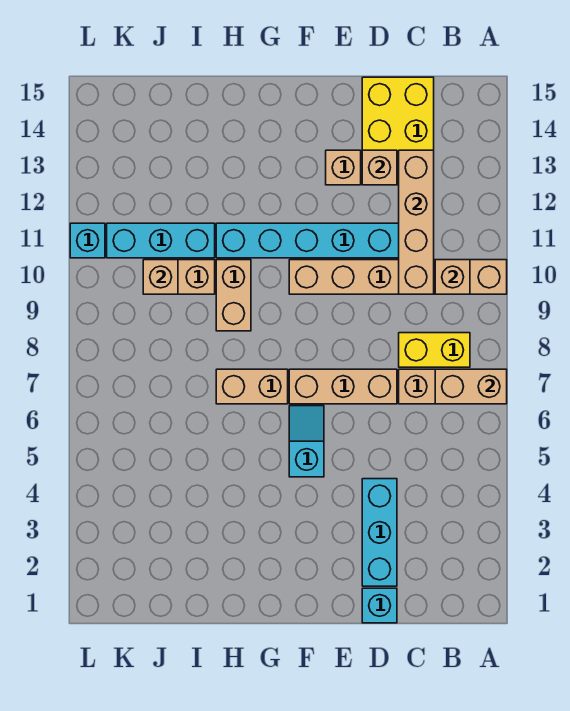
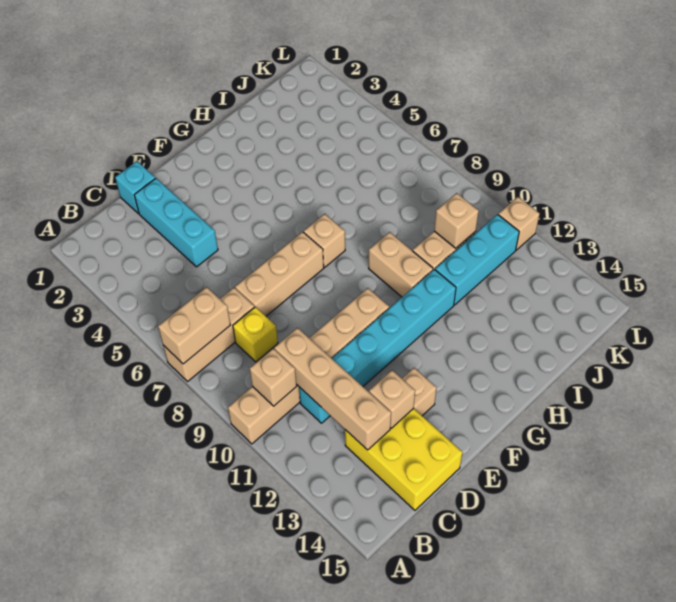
yellow 1x2 brick [399,333,470,367] -> yellow 1x1 brick [233,307,278,362]
cyan 1x2 slope [289,406,324,477] -> none
tan 1x2 brick [216,369,288,404] -> tan 1x1 brick [304,214,345,267]
cyan 1x1 brick [70,223,105,258] -> tan 1x1 brick [498,197,540,250]

